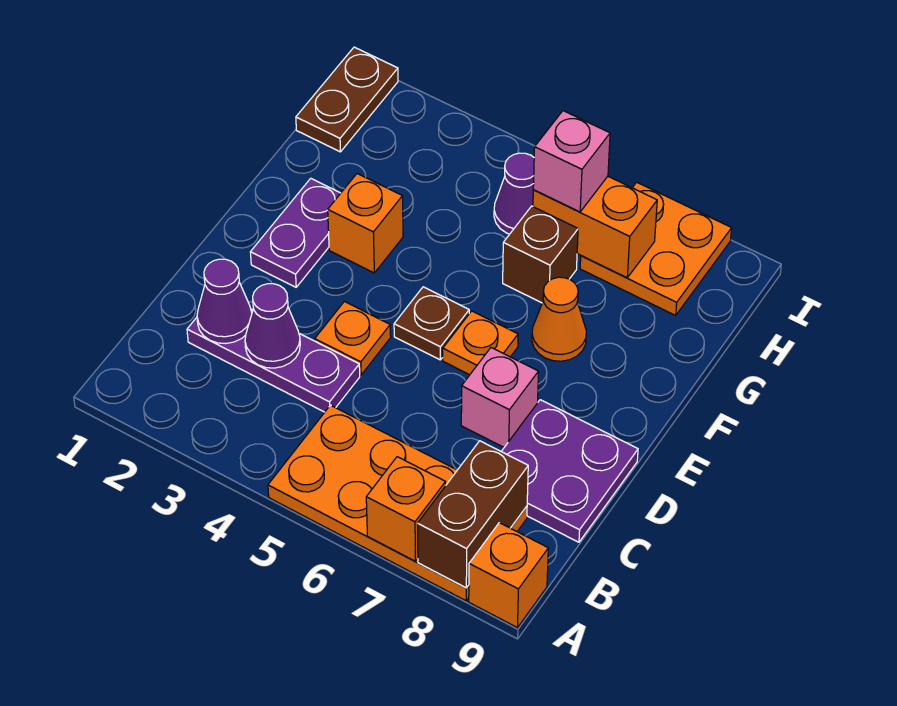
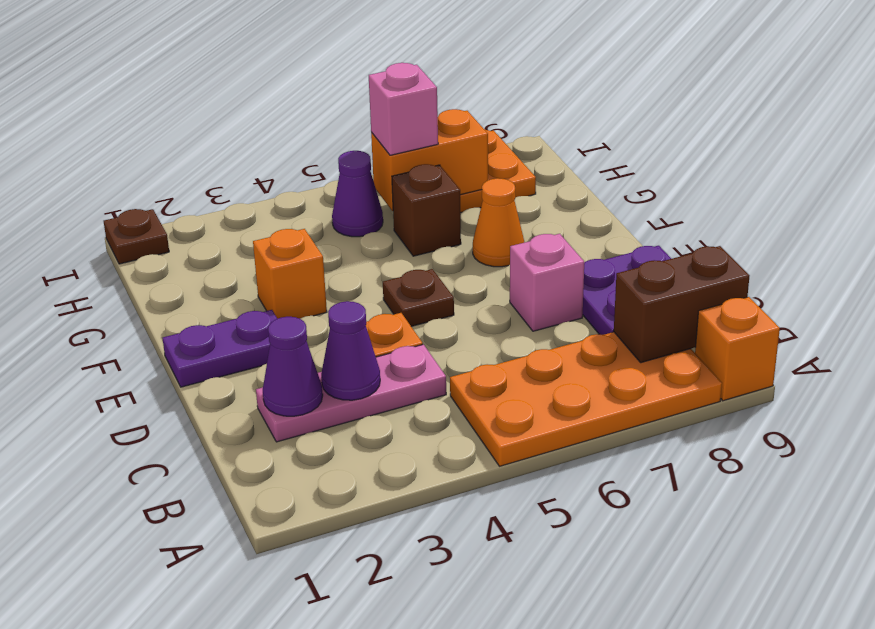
orange 1x1 brick [366,457,446,561] -> none
brown 1x2 brick [418,441,528,588] -> brown 1x2 brick turned to [614,246,750,363]
purple 1x3 plate [187,309,360,412] -> pink 1x3 plate [256,344,446,442]
purple 1x2 plate [250,178,341,287] -> purple 1x2 plate turned to [163,310,277,387]
orange 1x1 plate [443,311,518,375] -> none
brown 1x2 plate [296,47,398,152] -> brown 1x1 plate [104,209,169,264]

